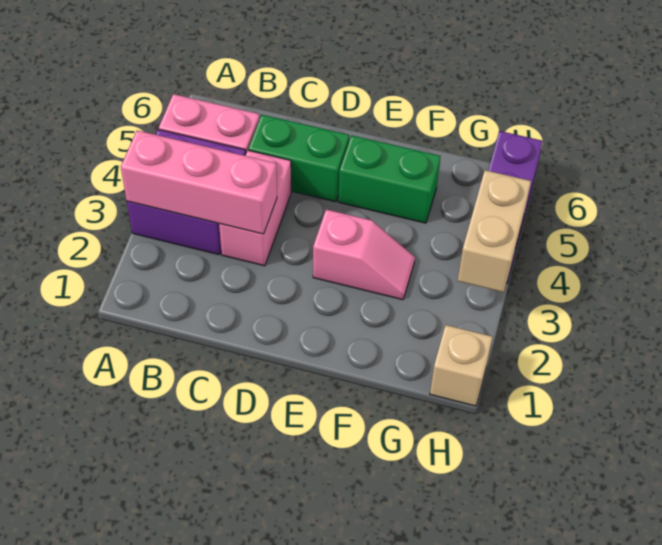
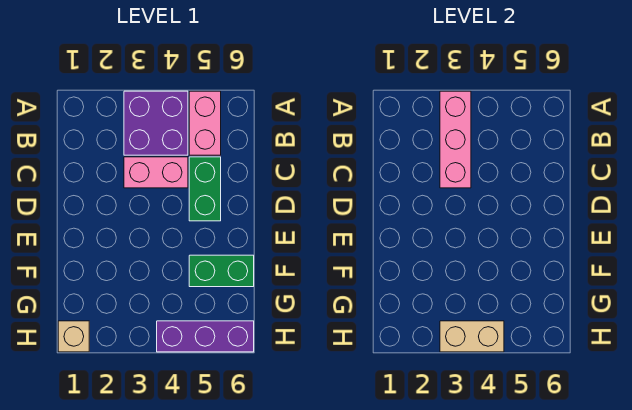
pink 1x2 slope [313,210,415,300] -> none
green 1x2 brick [338,135,440,223] -> green 1x2 brick turned to [189,255,254,287]

